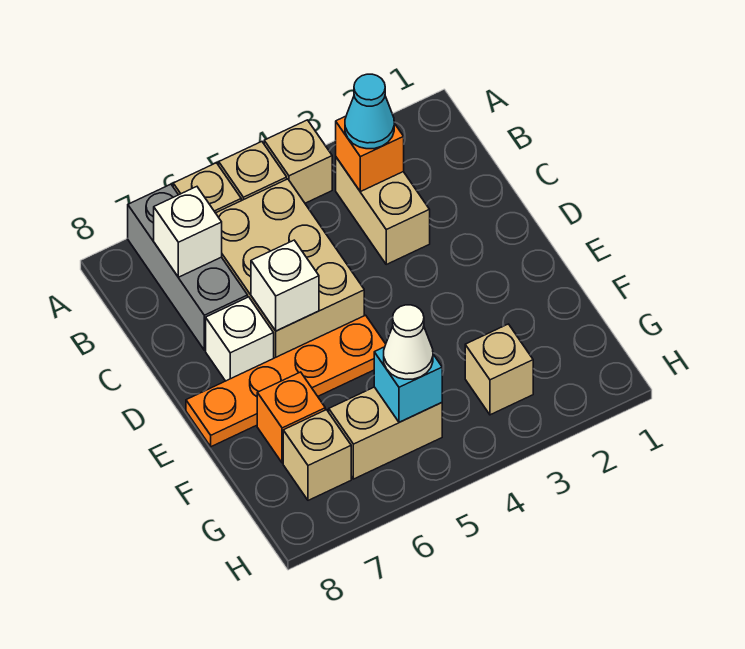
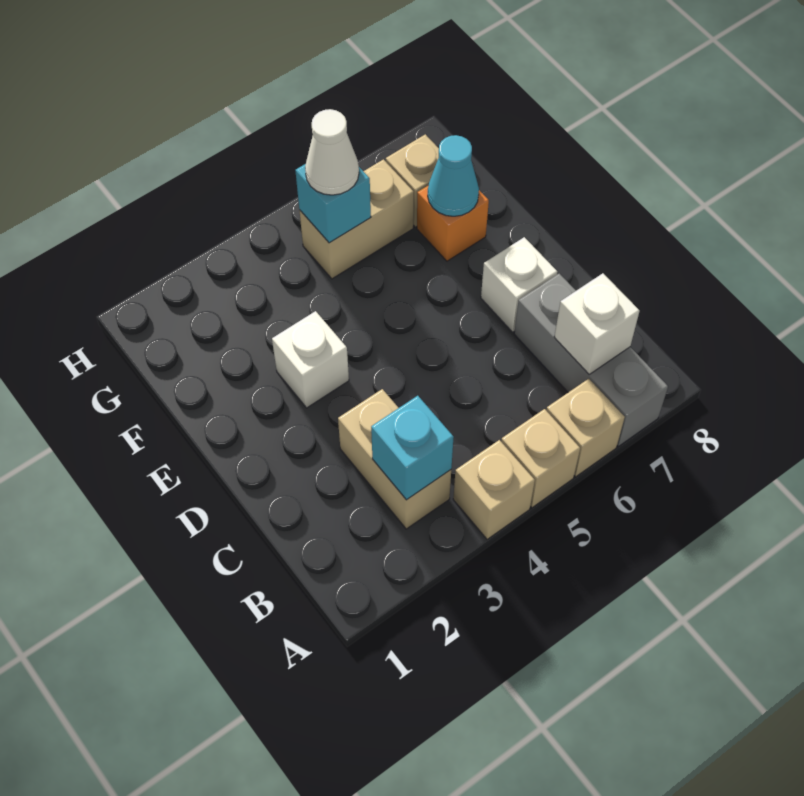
orange 1x1 brick [336,116,404,192] -> cyan 1x1 brick [371,396,454,500]
cyan 1x1 cone [345,74,394,149] -> cyan 1x1 cone moved to [428,135,479,216]
tan 2x3 brick [216,179,364,358] -> none
white 1x1 brick [251,240,319,331] -> white 1x1 brick moved to [272,311,349,408]
orange 1x4 plate [186,315,386,447] -> none
tan 1x1 brick [465,324,533,415] -> none

